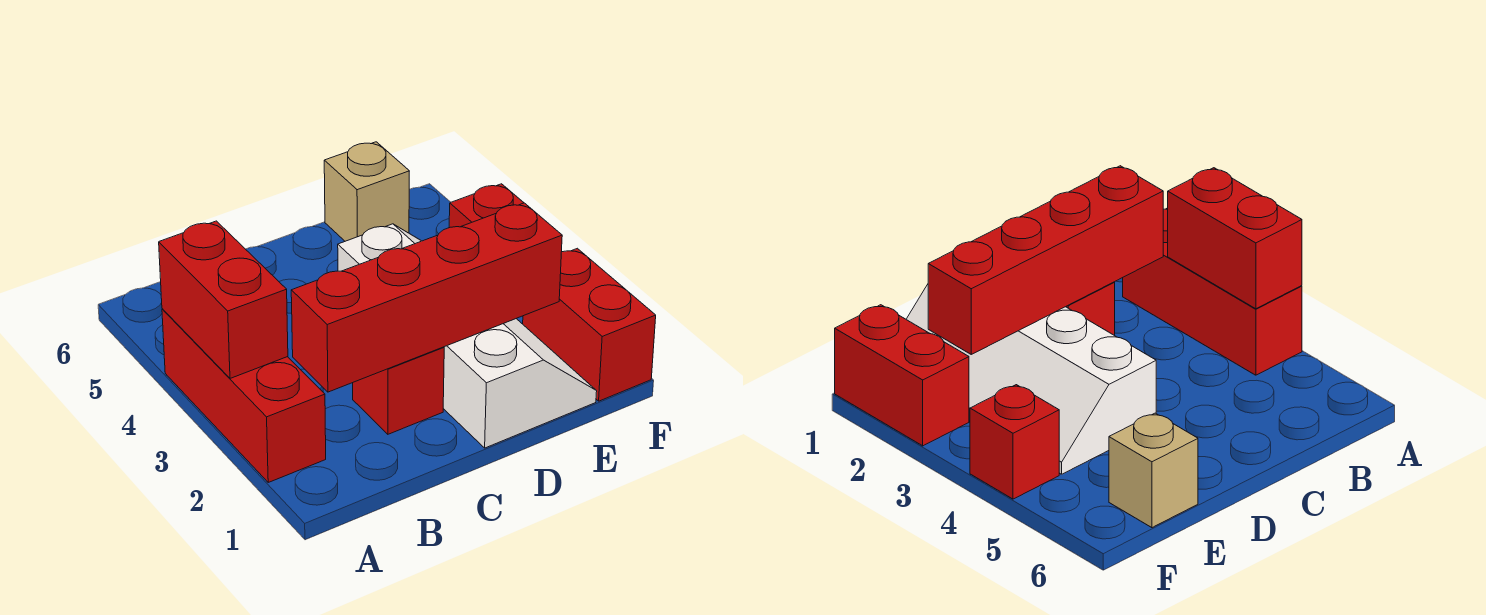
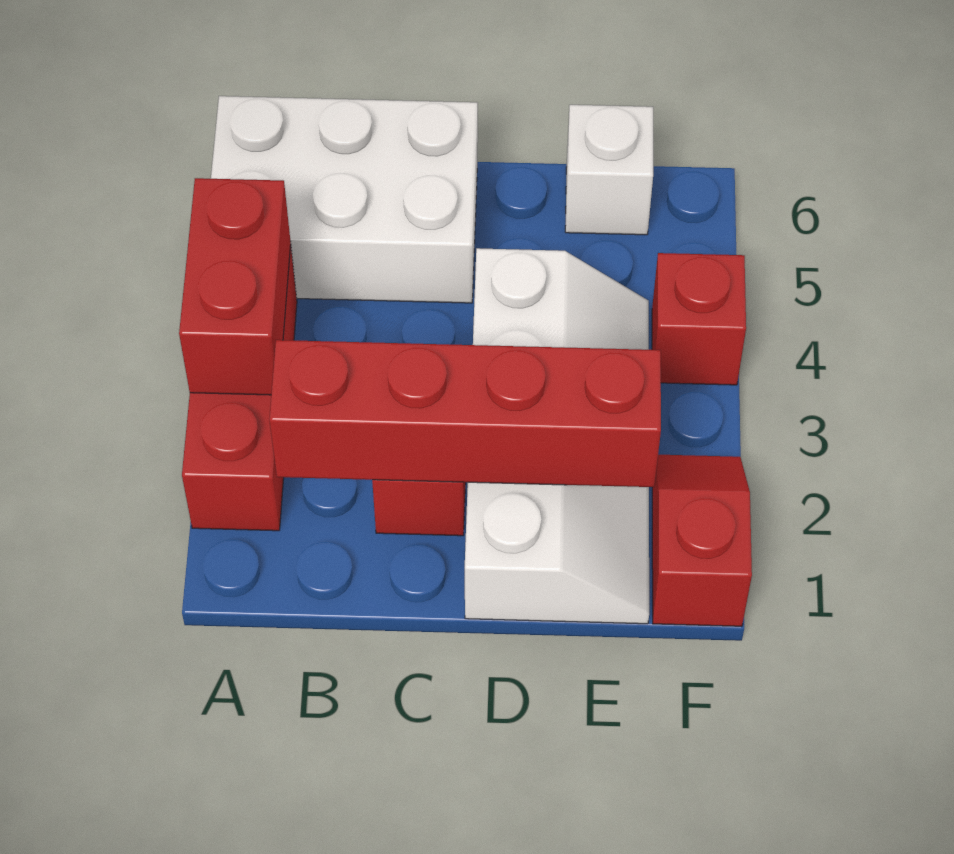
none -> white 2x3 brick [211,96,478,303]
tan 1x1 brick [324,142,409,241] -> white 1x1 brick [565,105,653,235]
red 1x2 brick [523,248,656,401] -> red 1x2 slope [652,455,752,626]

